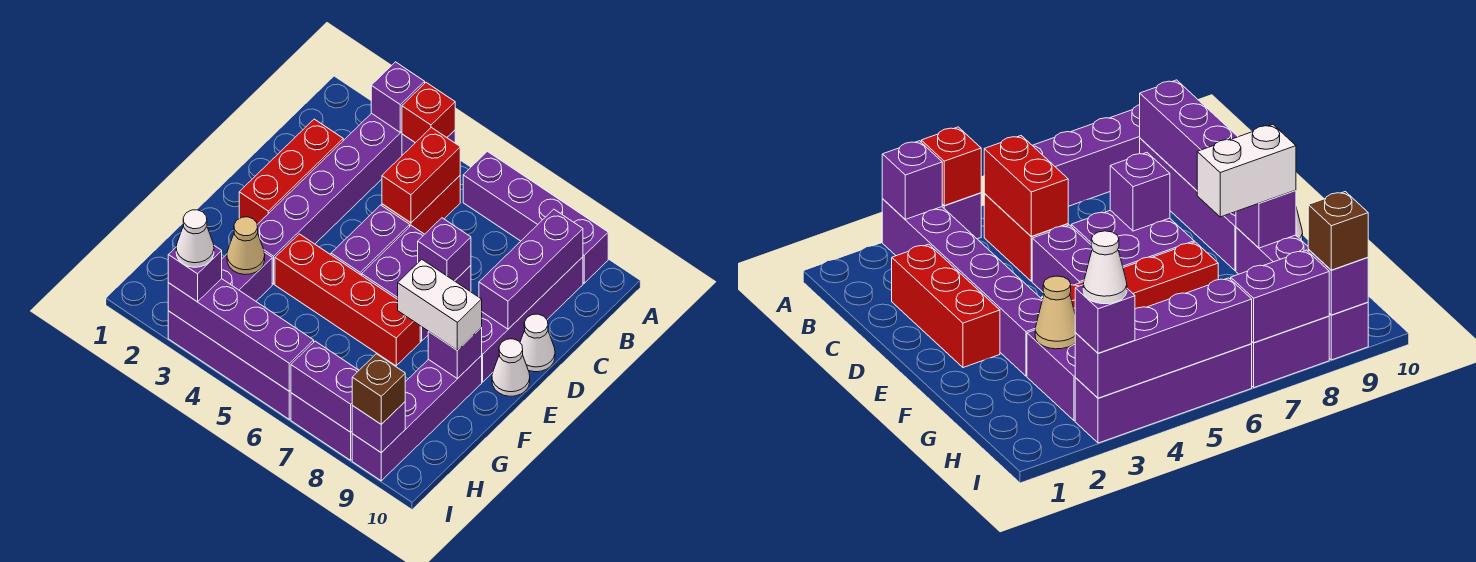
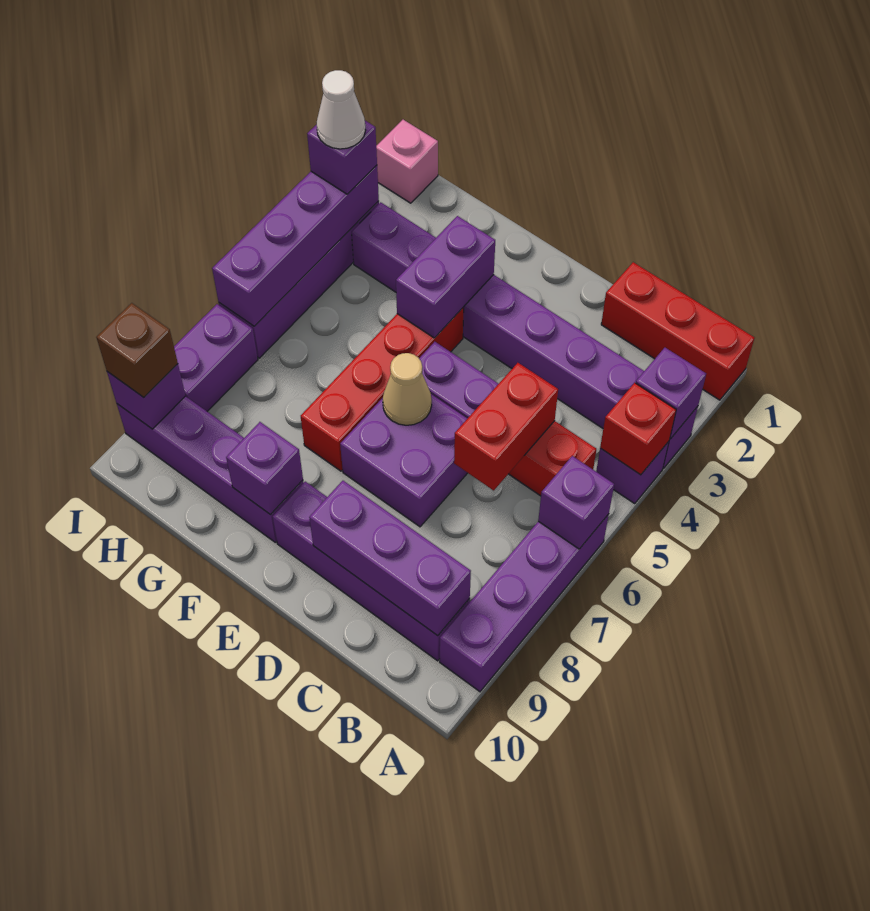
red 1x2 brick [382,127,460,223] -> red 1x2 brick turned to [454,363,558,490]
red 1x3 brick [239,119,343,224] -> red 1x3 brick moved to [601,262,755,400]
purple 1x1 brick [418,218,471,281] -> purple 1x1 brick moved to [538,456,614,549]
white 1x1 cone [520,314,555,372] -> none
white 1x1 cone [492,339,530,396] -> none
white 1x2 brick [398,259,482,350] -> none
tan 1x1 cone [227,217,265,275] -> tan 1x1 cone moved to [383,353,432,425]
none -> pink 1x1 brick [376,120,438,203]
purple 1x2 brick [291,341,359,432] -> purple 1x2 brick moved to [396,216,495,338]

